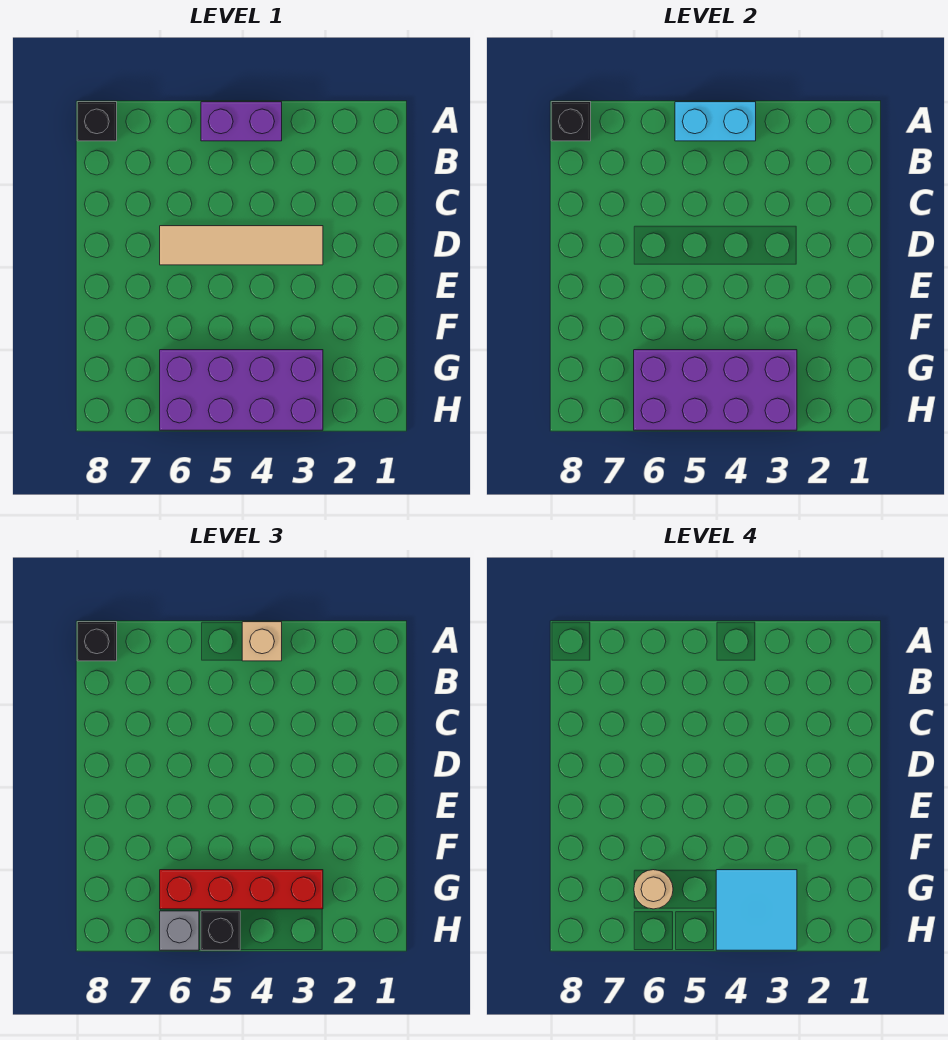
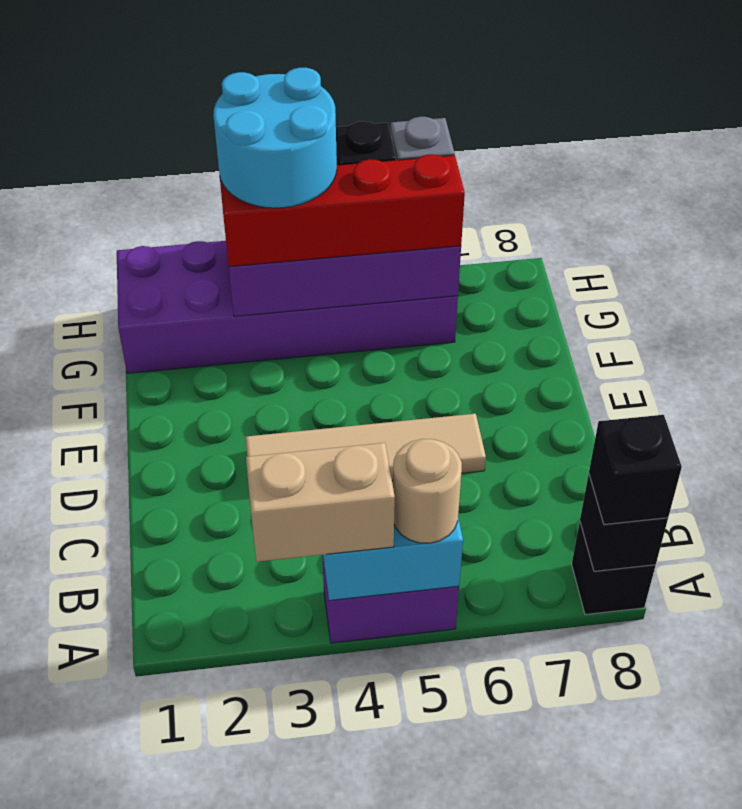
tan 1x1 brick [242,622,282,661] -> tan 1x2 brick [246,443,395,562]
purple 2x4 brick [160,350,323,430] -> purple 2x6 brick [117,241,458,373]
cyan 2x2 tile [716,870,797,950] -> cyan 2x2 round brick [213,68,337,208]
tan 1x1 round brick [634,870,673,909] -> tan 1x1 round brick moved to [393,439,462,543]

